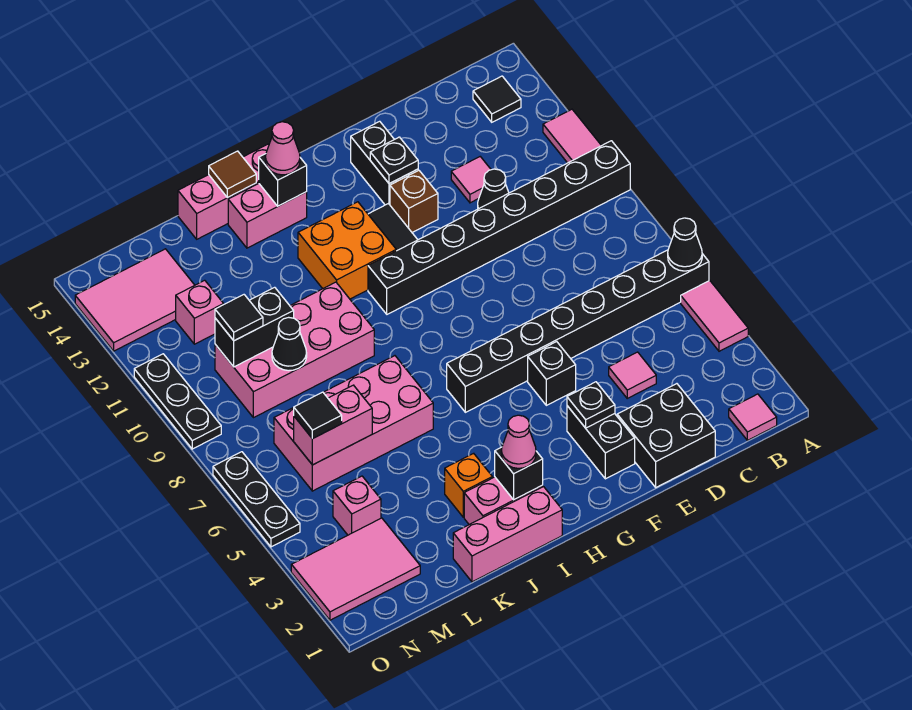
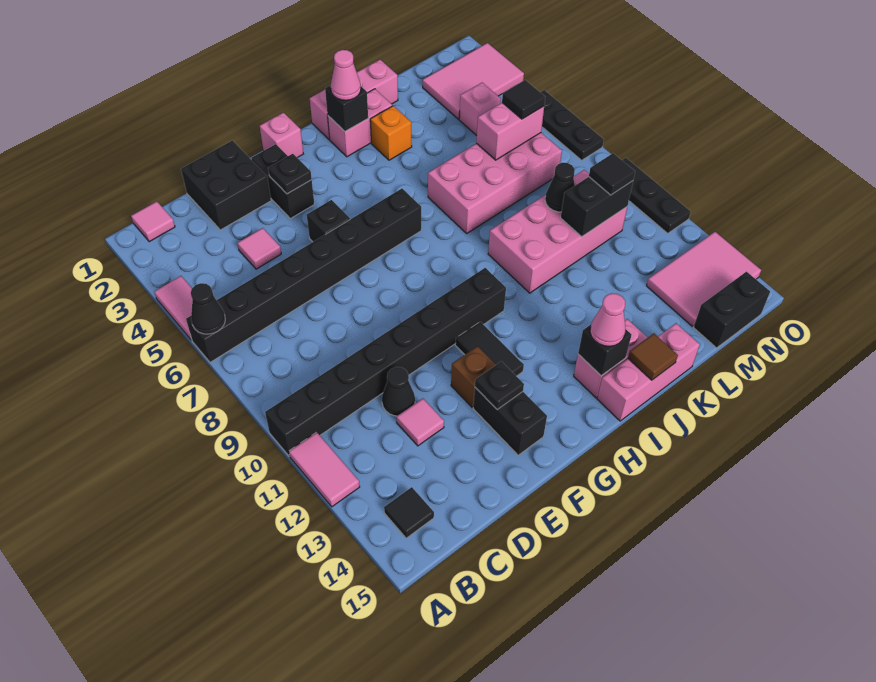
orange 2x2 brick [298,202,396,299] -> none
pink 1x1 brick [176,280,224,344] -> pink 1x1 brick moved to [260,113,303,158]
none -> black 1x2 brick [694,272,770,348]

